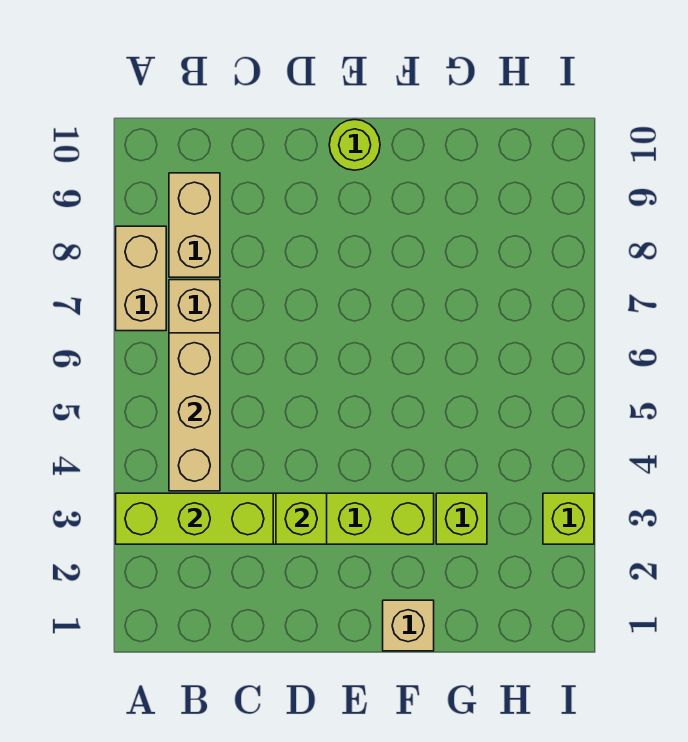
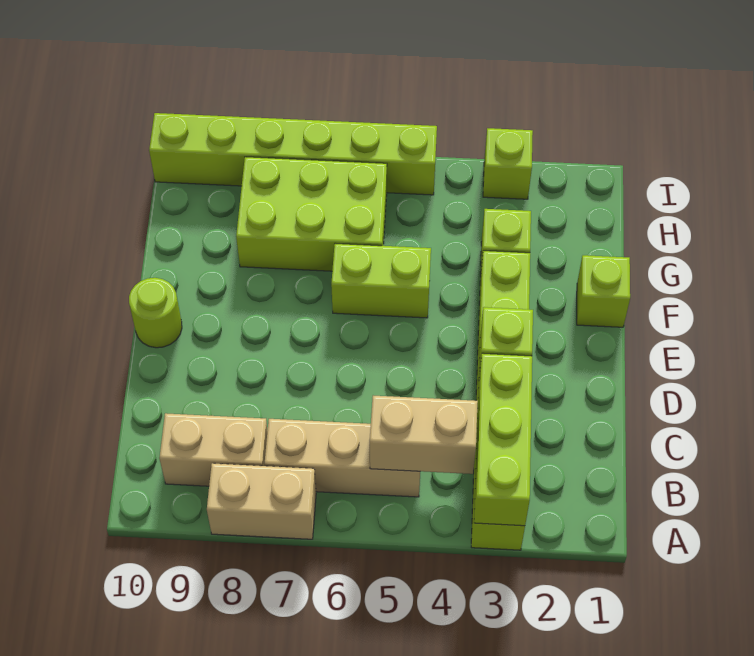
tan 1x3 brick [169,333,220,491] -> tan 1x2 brick [370,396,478,474]
tan 1x1 brick [383,600,434,651] -> lime 1x1 brick [577,255,630,327]
none -> lime 1x2 brick [331,243,431,318]
none -> lime 2x3 brick [236,157,387,271]
none -> lime 1x6 brick [149,113,437,195]

